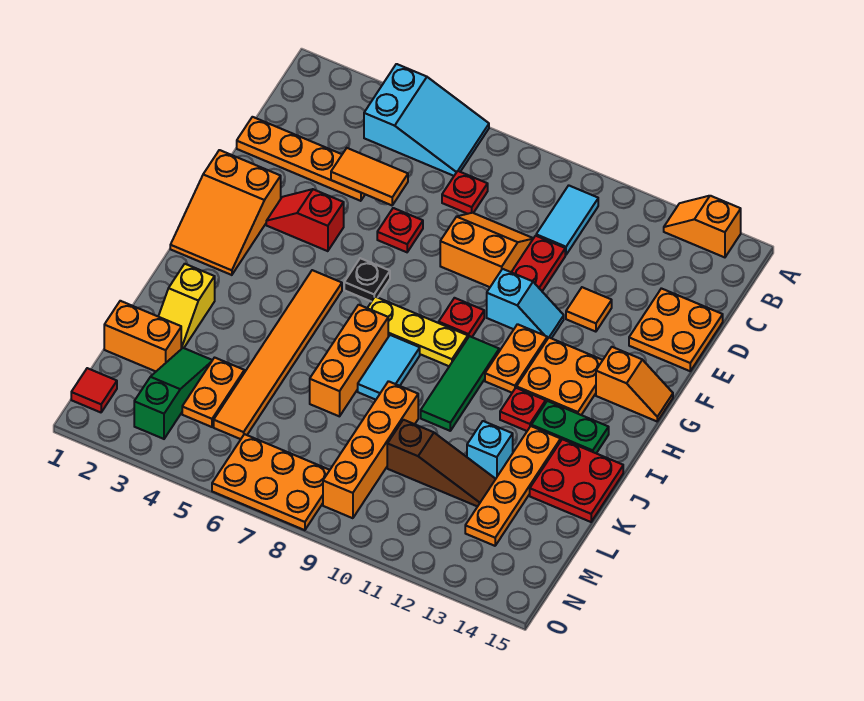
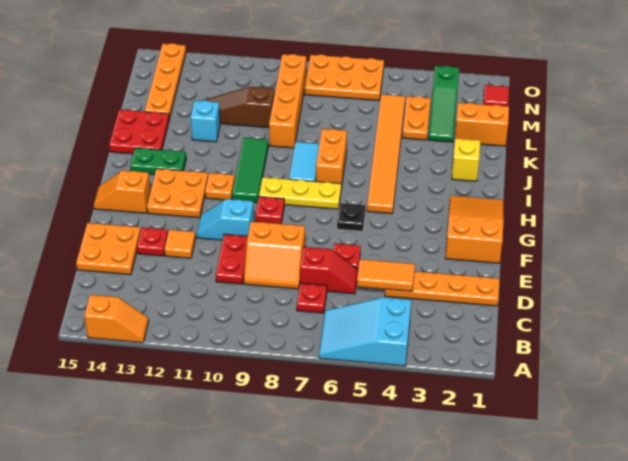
cyan 1x2 tile [536,185,598,255] -> none
red 1x2 slope [266,189,344,251] -> red 1x2 slope moved to [300,247,358,294]
orange 1x2 plate [485,324,547,393] -> orange 1x1 plate [205,173,235,200]
orange 1x3 brick [310,305,388,416] -> orange 1x2 brick [316,129,347,188]
red 1x1 plate [500,388,546,431] -> red 1x1 plate moved to [137,227,168,256]
orange 1x4 plate [465,426,561,546] -> orange 1x4 plate moved to [145,43,186,119]

